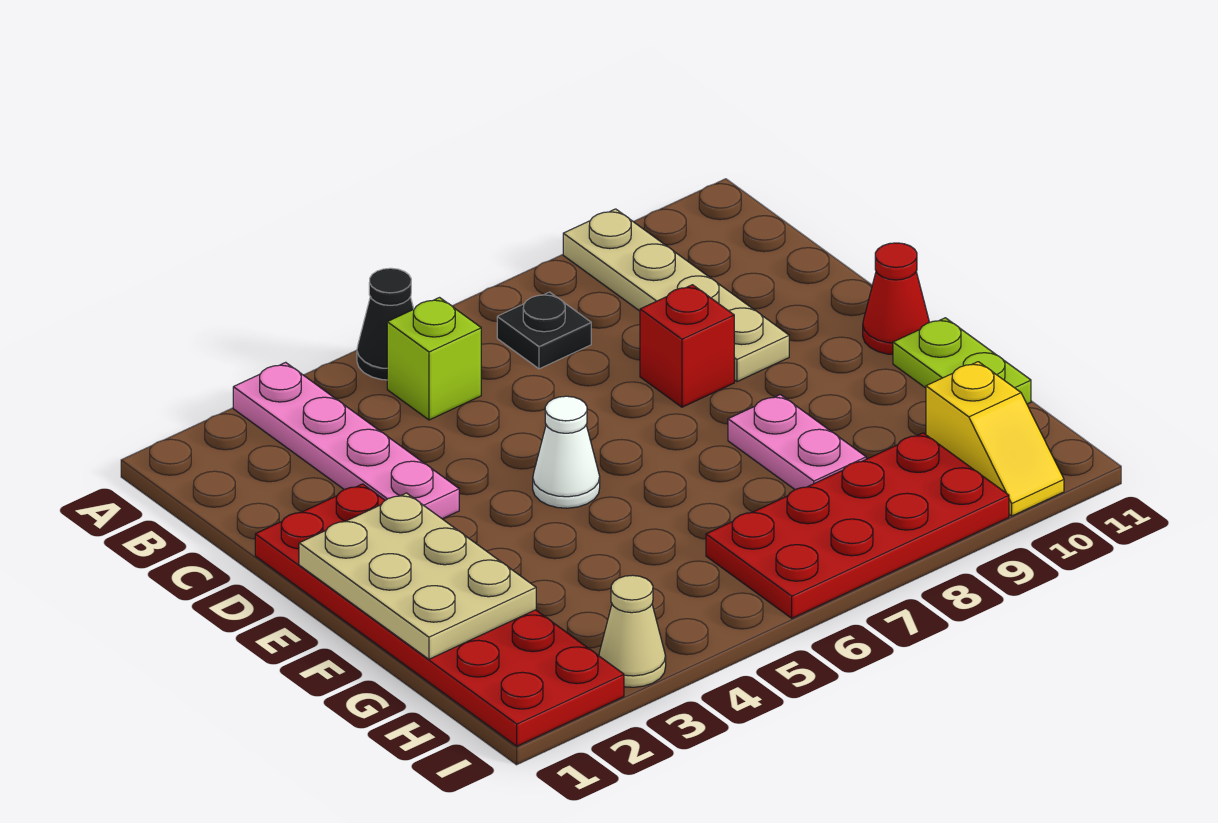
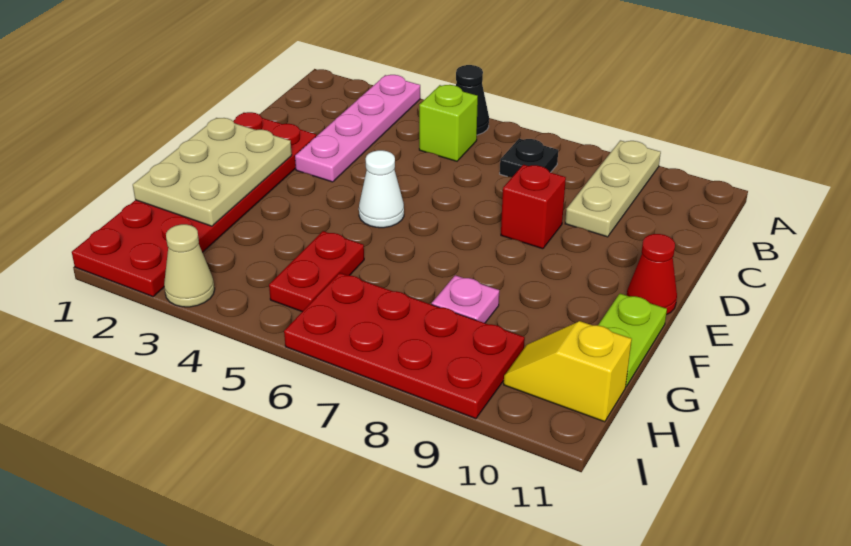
tan 1x4 plate [563,209,789,382] -> tan 1x3 plate [565,140,661,237]
pink 1x2 plate [728,395,866,489] -> pink 1x1 plate [432,275,499,323]
none -> red 1x2 plate [269,231,364,312]
yellow 1x2 slope [926,362,1064,516] -> yellow 1x2 slope turned to [504,321,632,422]

